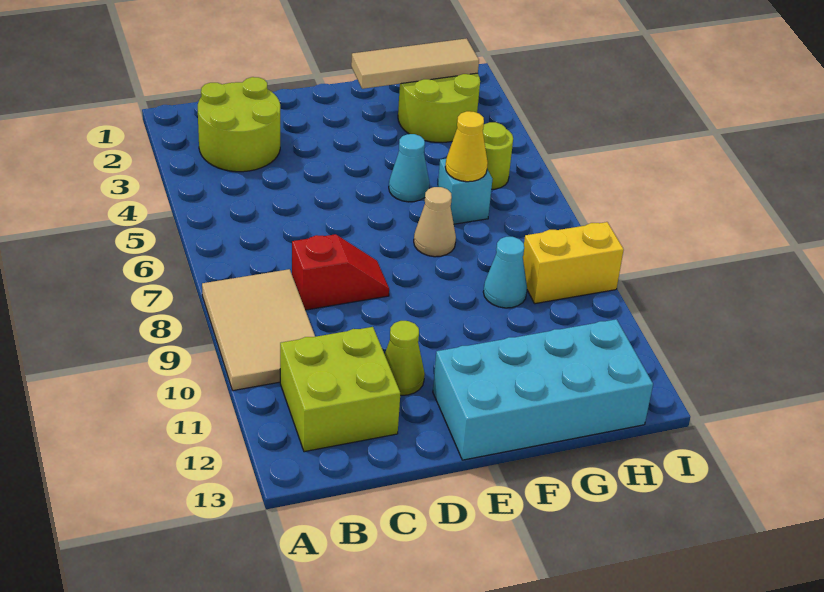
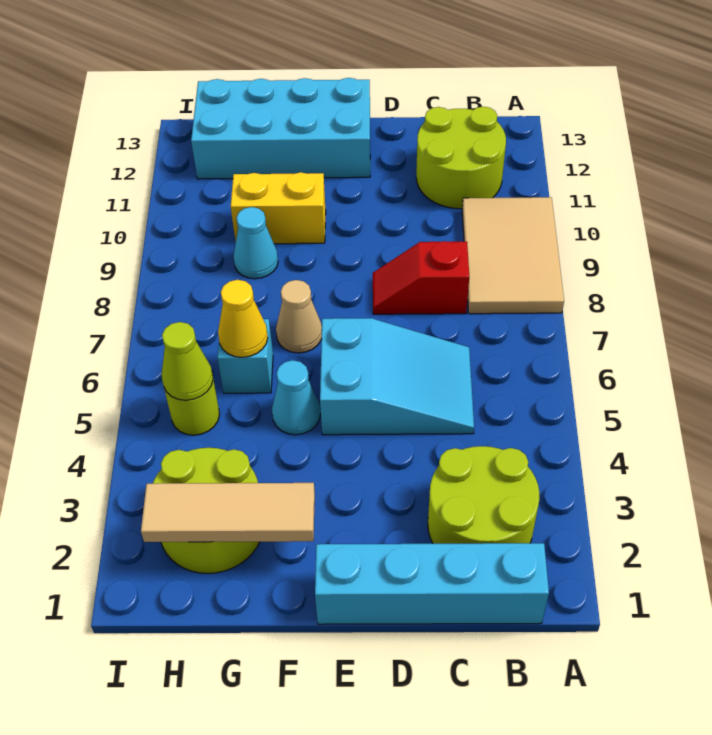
none -> cyan 1x4 brick [315,543,549,624]
lime 2x2 brick [280,327,400,452] -> lime 2x2 round brick [416,107,506,209]
none -> cyan 2x3 slope [320,318,474,435]
lime 1x1 cone [385,321,425,395] -> lime 1x1 cone moved to [162,322,213,400]
yellow 1x2 brick [523,222,624,304] -> yellow 1x2 brick moved to [231,172,326,244]

